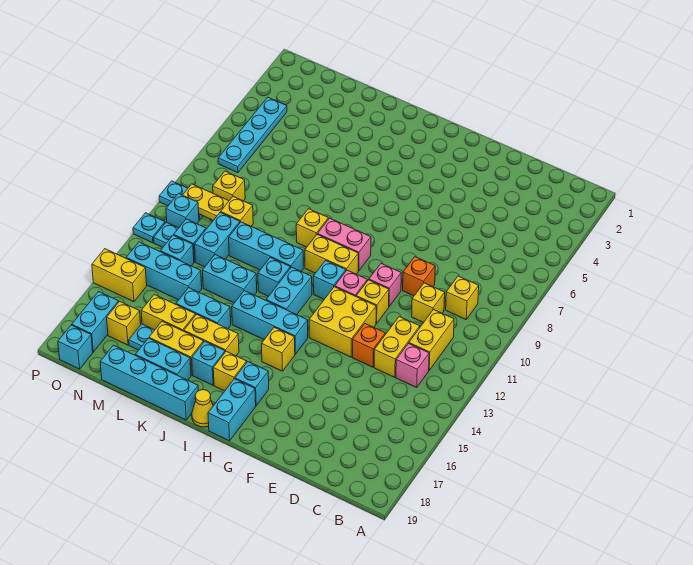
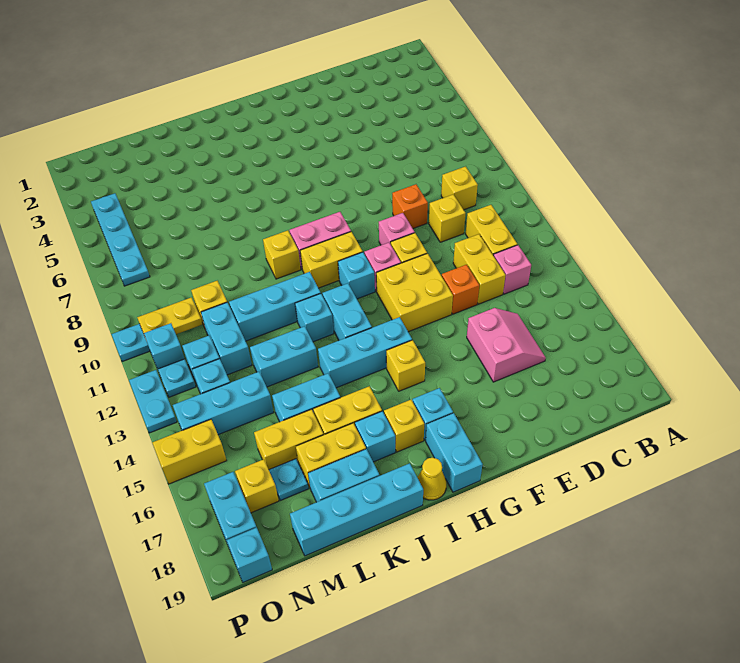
none -> pink 2x2 slope [467,308,546,382]
yellow 1x1 brick [213,171,245,201] -> none
cyan 1x1 plate [133,213,165,243] -> cyan 1x2 plate [129,370,177,433]

